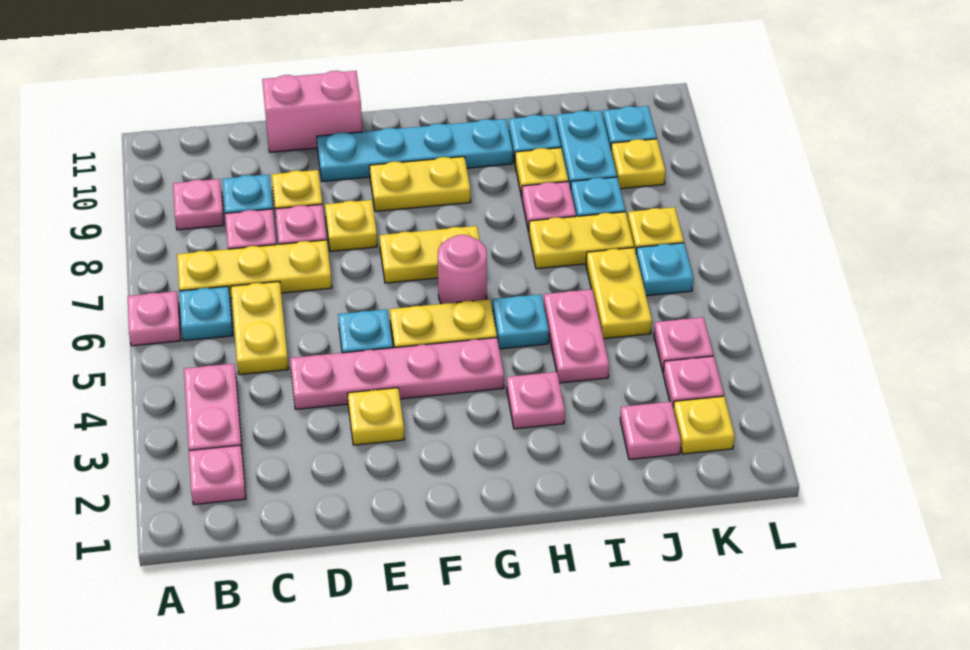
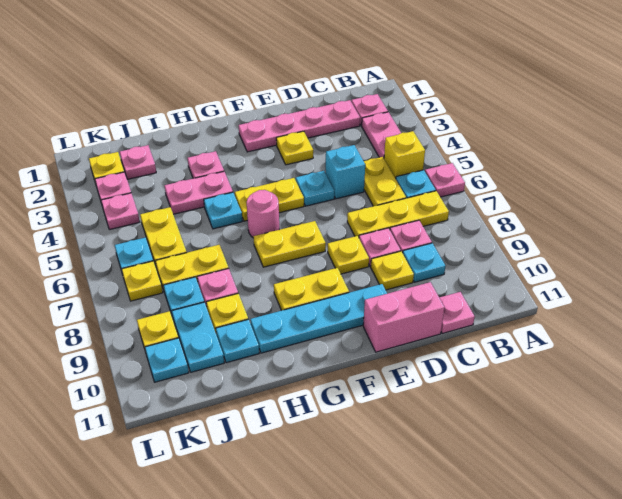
none -> yellow 1x1 brick [384,131,425,178]
pink 1x1 plate [173,179,224,230] -> pink 1x1 plate moved to [439,292,475,333]
pink 1x4 plate [290,338,504,409] -> pink 1x4 plate moved to [239,100,360,152]
none -> cyan 1x1 brick [326,145,365,199]
pink 1x2 plate [544,289,609,383] -> pink 1x2 plate turned to [164,172,233,214]

